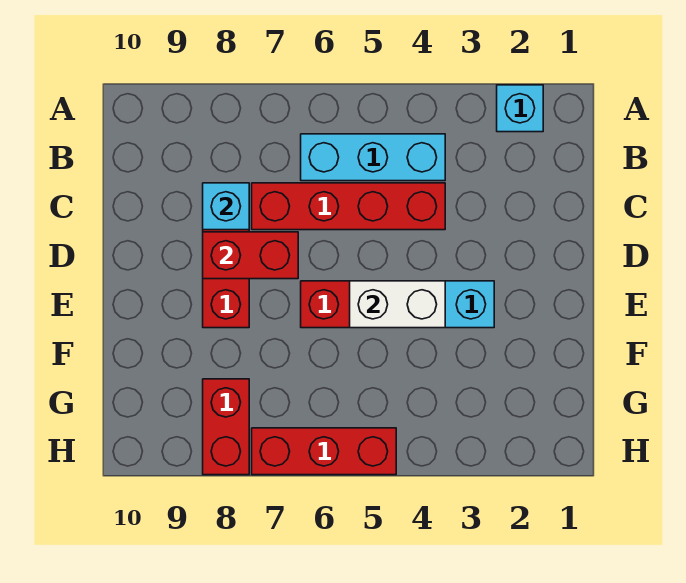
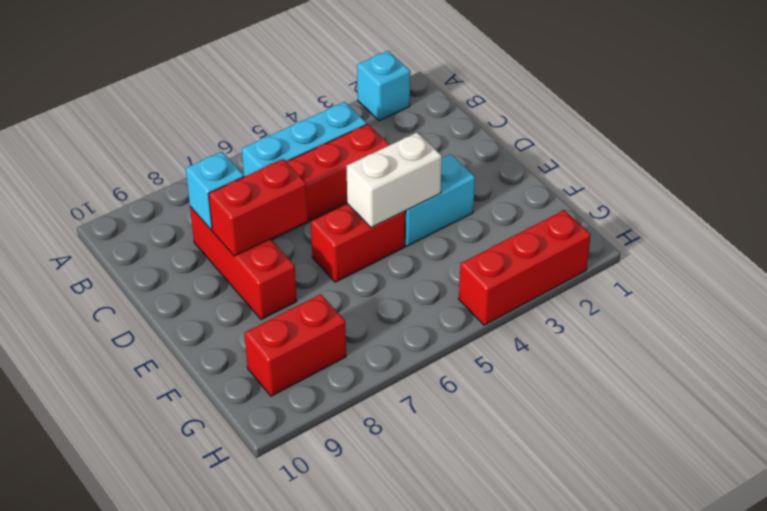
red 1x2 brick [203,379,249,475] -> red 1x2 brick turned to [244,294,346,396]
red 1x3 brick [252,428,396,475] -> red 1x3 brick moved to [459,210,591,325]

